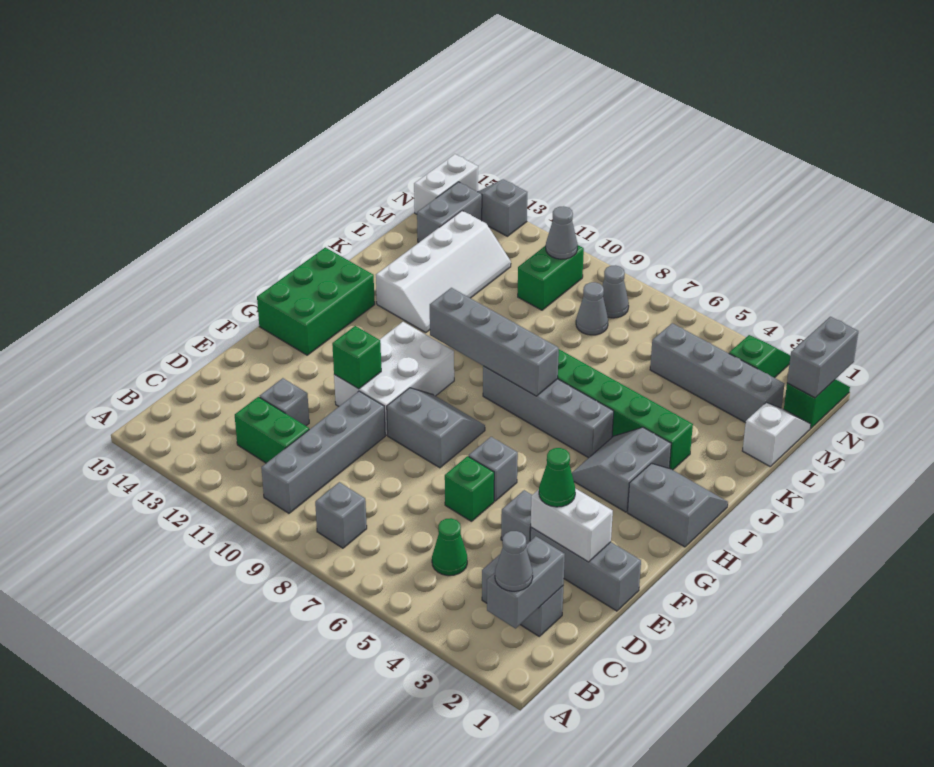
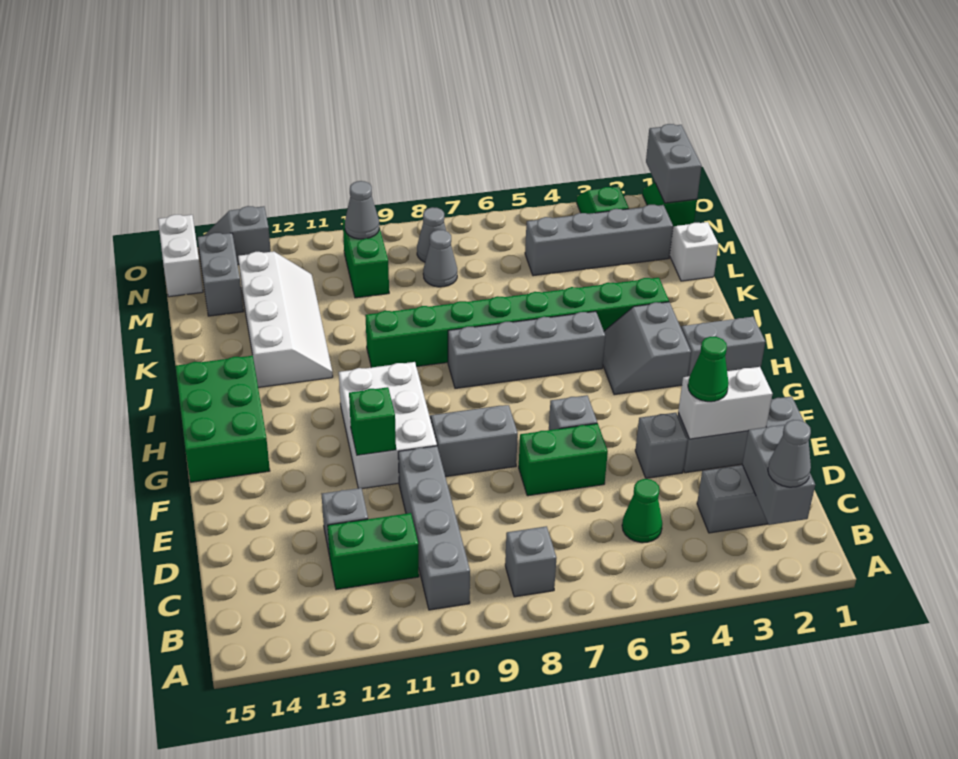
green 1x1 brick [445,456,494,521] -> green 1x2 brick [519,423,608,496]
grey 1x4 brick [430,288,559,396] -> none

